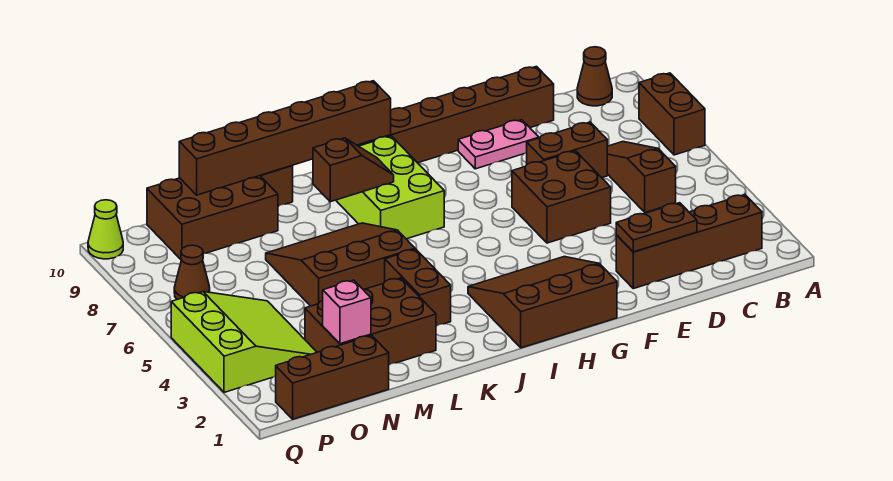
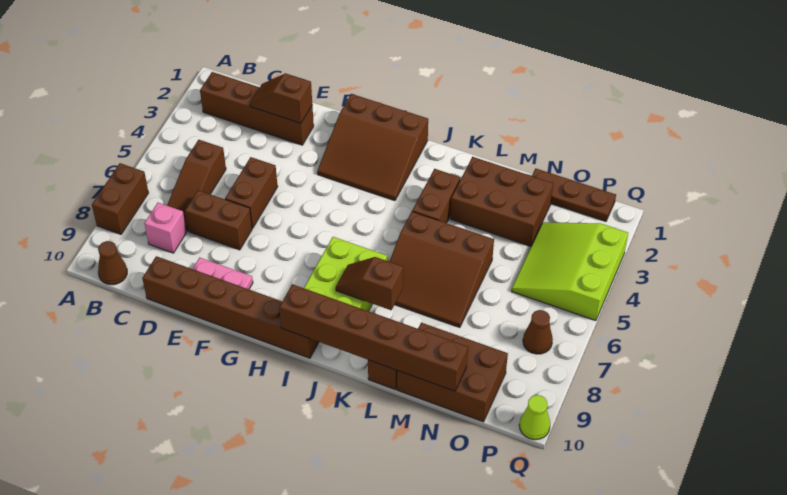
brown 1x2 plate [616,203,697,252] -> brown 1x2 slope [250,73,312,123]
brown 2x2 brick [512,151,611,243] -> brown 1x2 brick [225,157,278,228]
brown 1x3 brick [276,335,389,419] -> brown 1x3 plate [532,169,616,221]
pink 1x1 brick [323,280,371,344] -> pink 1x1 brick moved to [144,203,187,253]

